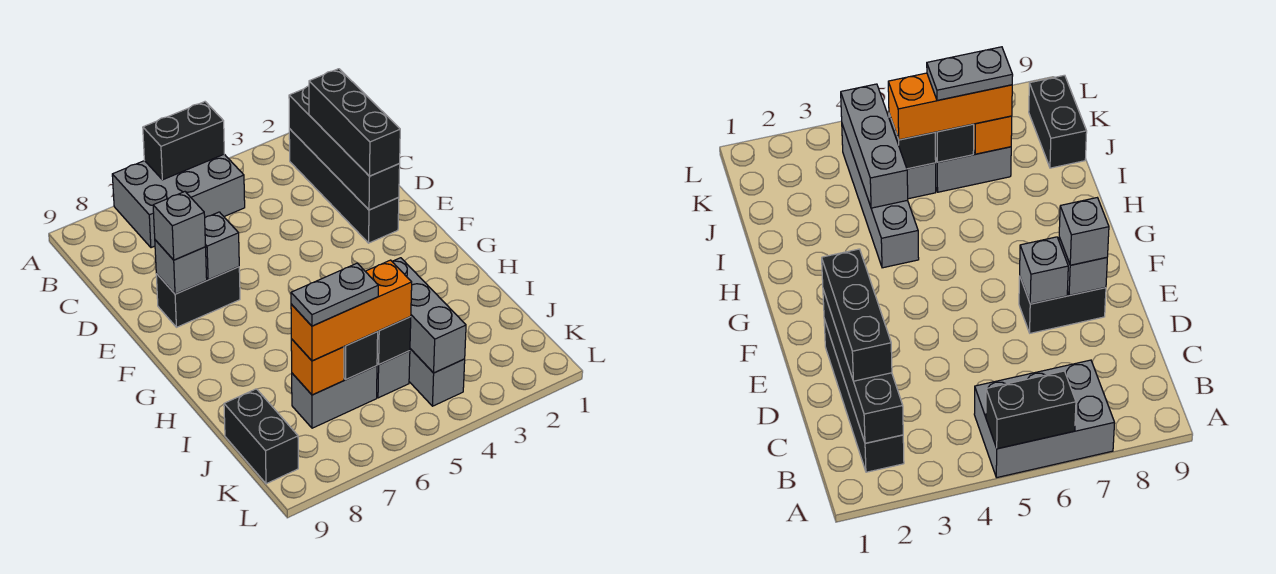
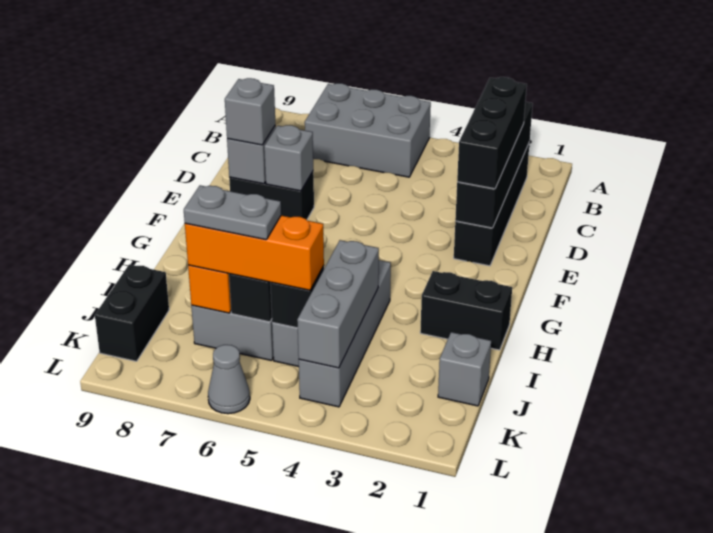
black 1x2 brick [143,102,224,180] -> black 1x2 brick moved to [420,271,512,350]
none -> grey 1x1 brick [438,332,491,406]
none -> grey 1x1 cone [208,345,250,414]

